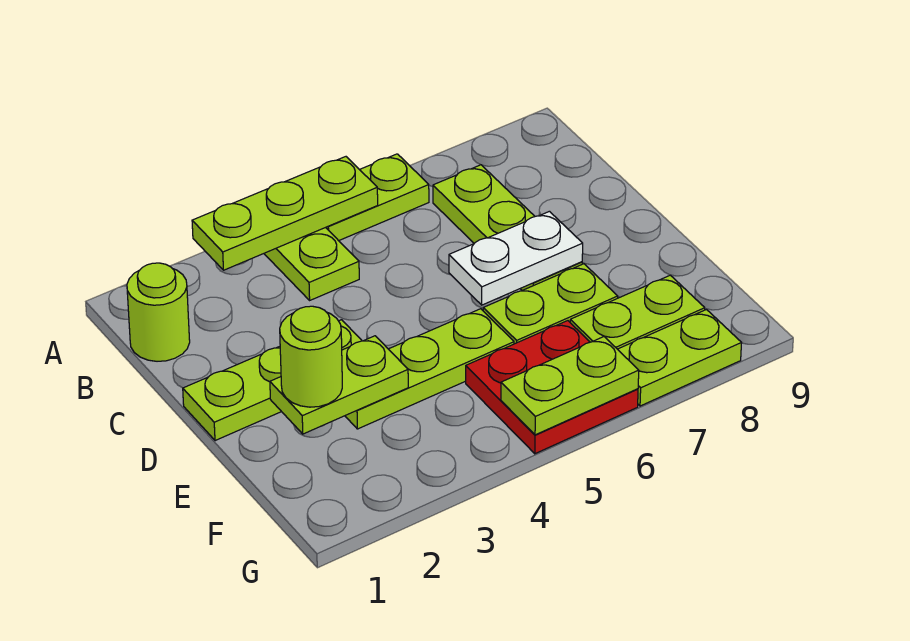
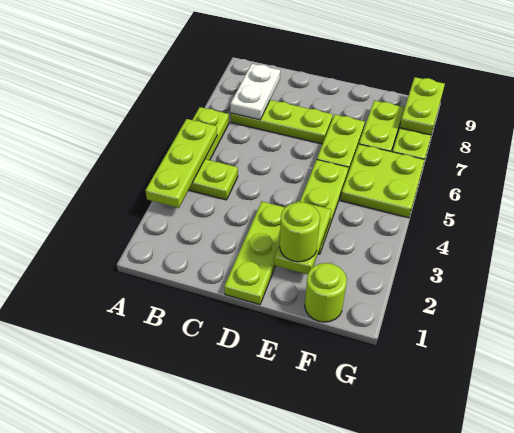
lime 1x1 round brick [127,263,190,361] -> lime 1x1 round brick moved to [305,263,347,322]
white 1x2 plate [449,211,583,305] -> white 1x2 plate moved to [230,64,280,120]
red 2x2 plate [466,321,638,454] -> lime 2x2 plate [341,144,425,218]
lime 1x2 plate [501,337,639,435] -> lime 1x2 plate moved to [400,77,445,135]

